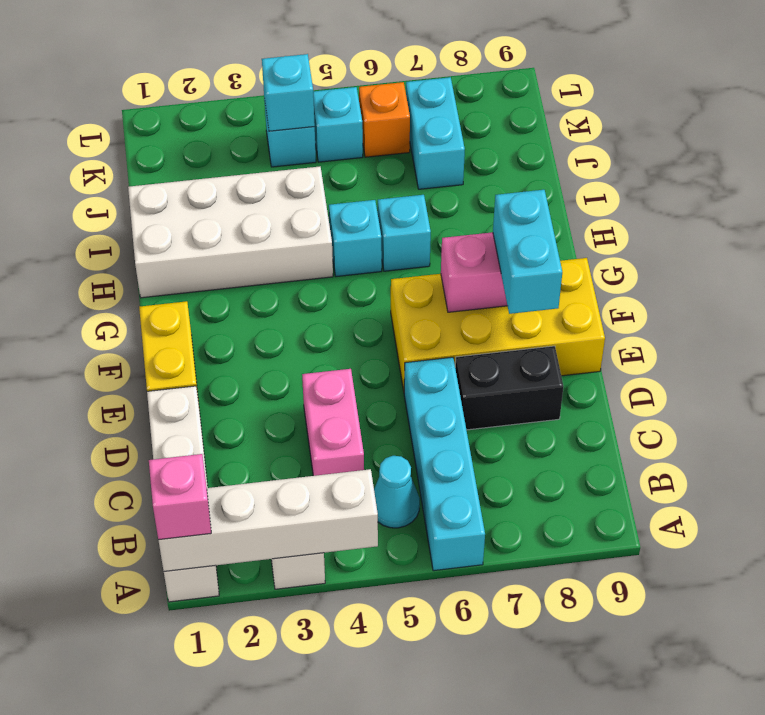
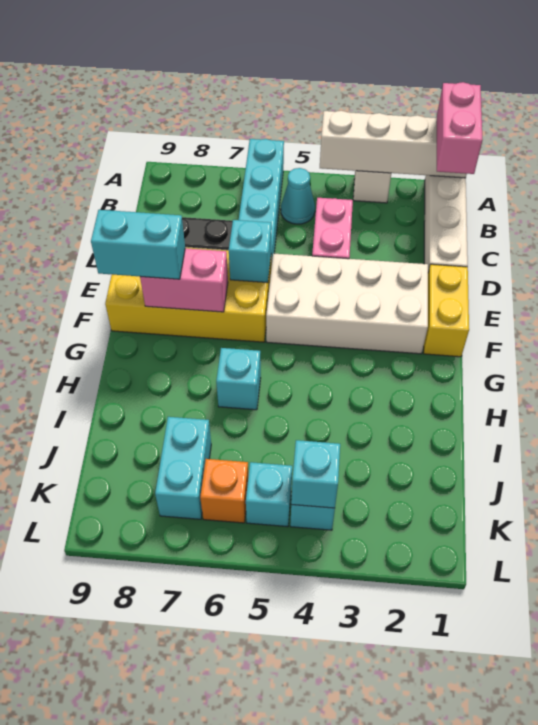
pink 1x1 brick [149,454,211,540] -> pink 1x2 brick [437,82,483,174]
cyan 1x2 brick [493,190,562,314] -> cyan 1x2 brick turned to [91,210,185,279]
white 2x4 brick [128,167,333,298] -> white 2x4 brick moved to [266,253,428,354]
cyan 1x1 brick [329,200,382,277] -> cyan 1x1 brick moved to [229,220,271,283]

